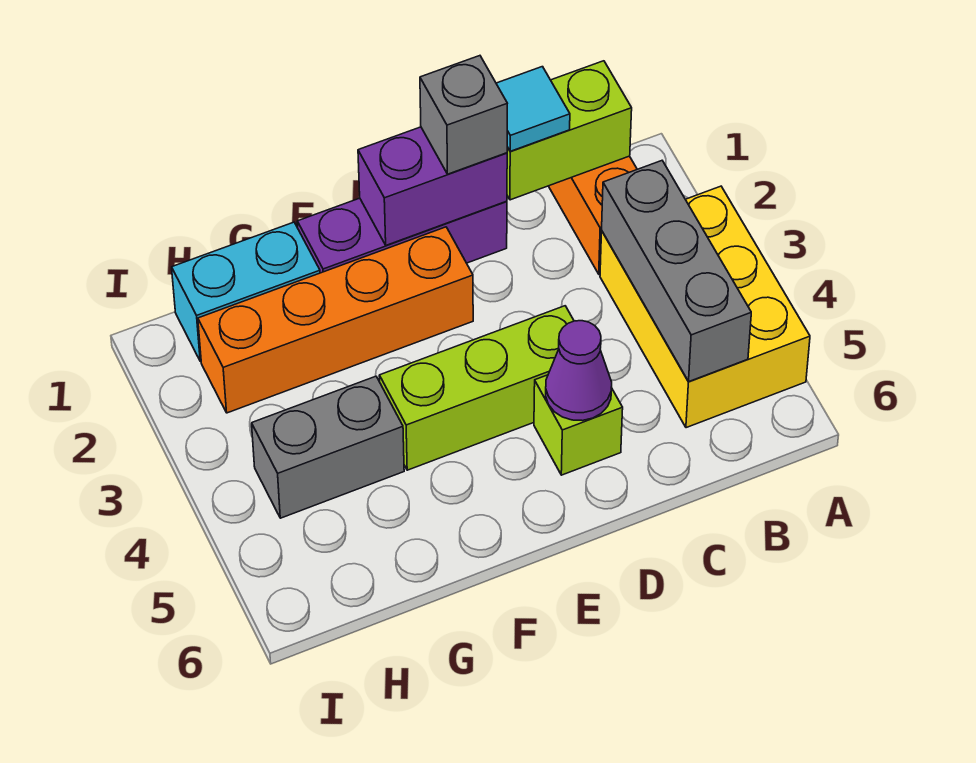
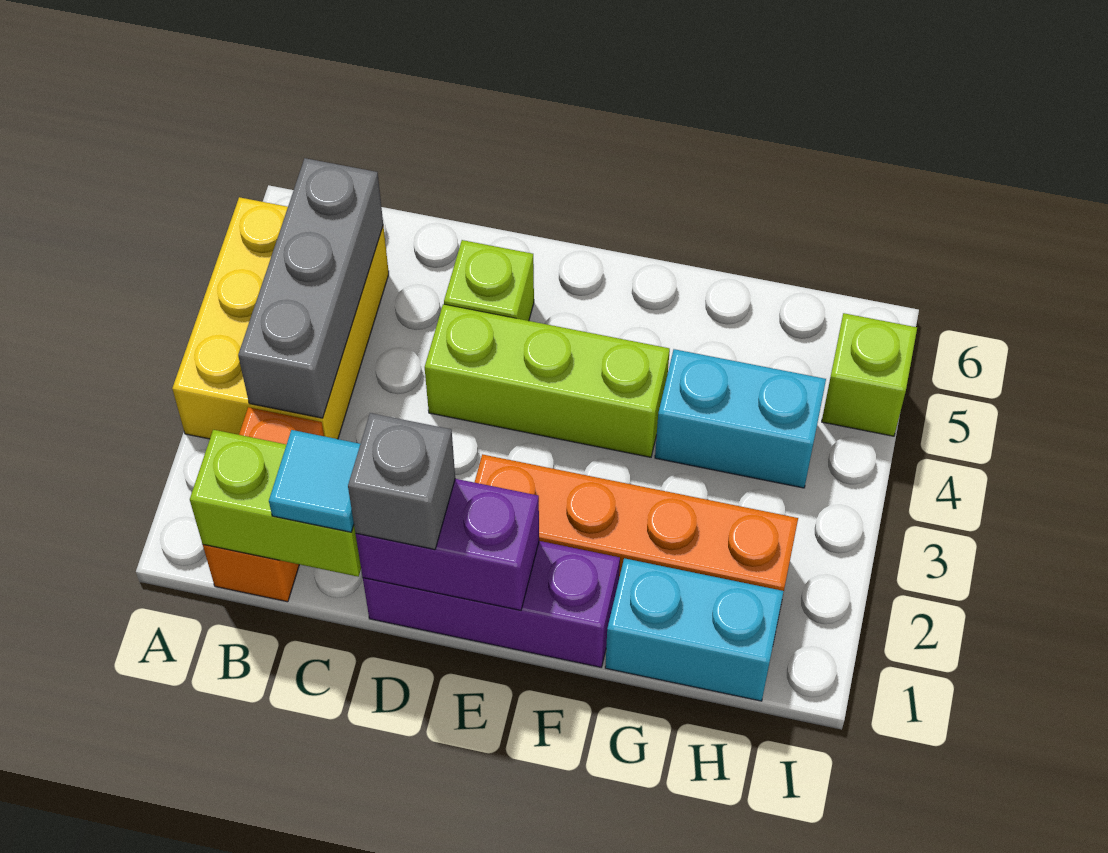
purple 1x1 cone [546,321,612,421] -> none
grey 1x2 brick [252,376,404,518] -> cyan 1x2 brick [655,349,826,488]
none -> lime 1x1 brick [822,313,917,436]

